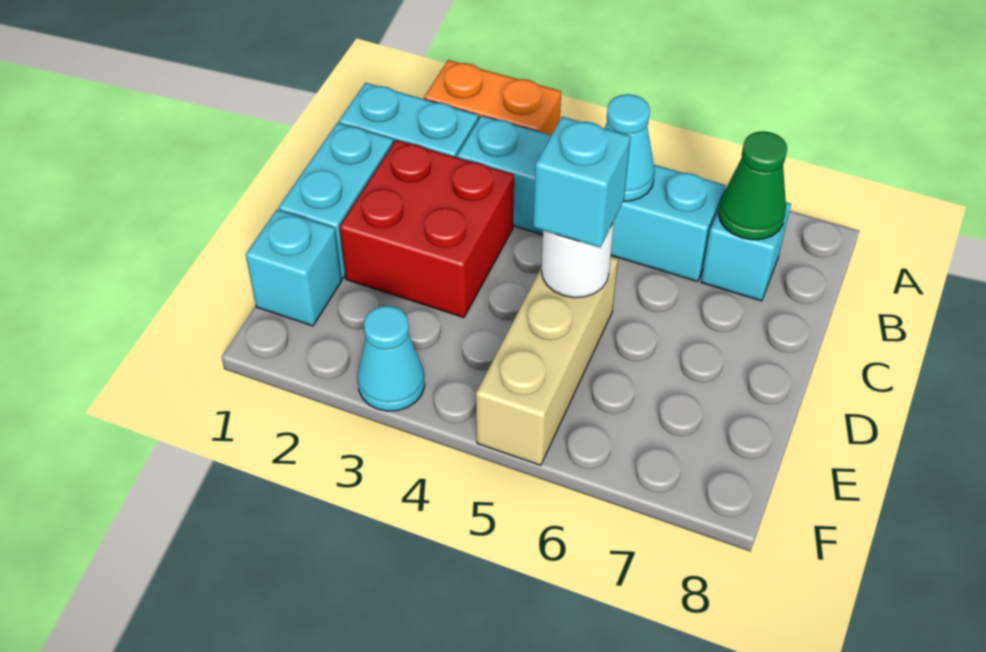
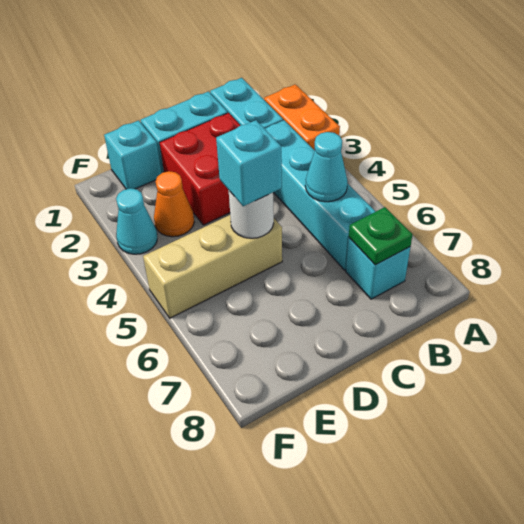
green 1x1 cone [719,131,787,240] -> green 1x1 plate [349,207,413,265]
none -> orange 1x1 cone [154,171,194,237]

